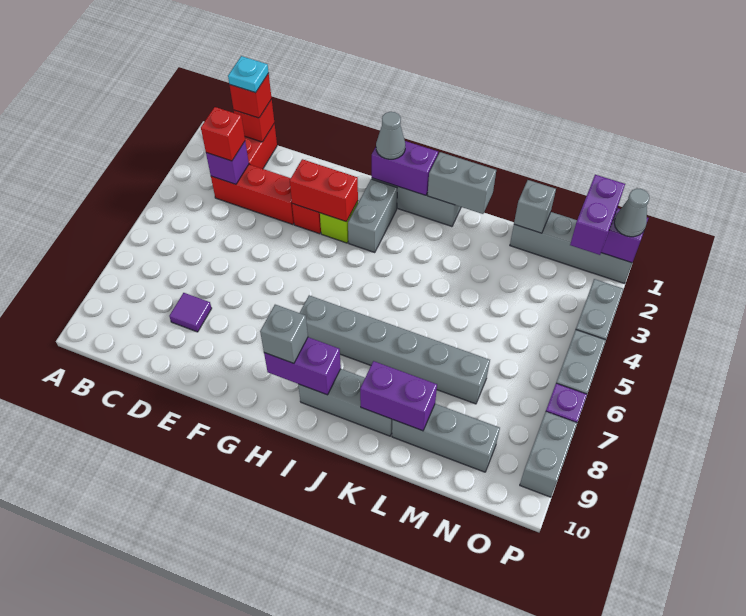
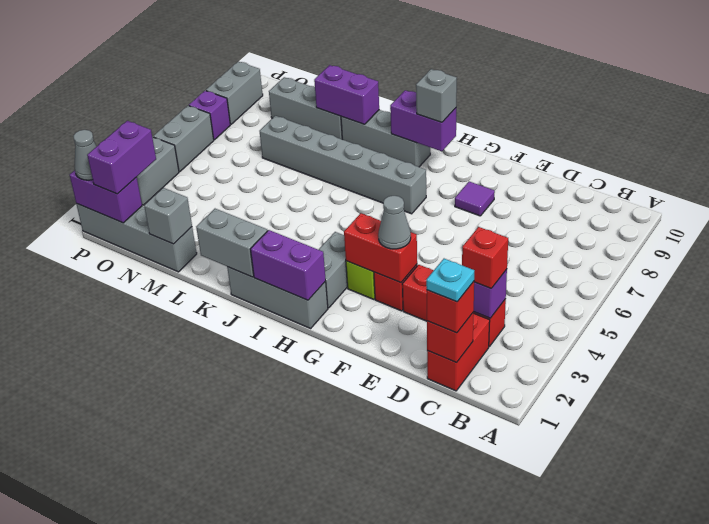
purple 1x1 tile [169,293,212,332] -> purple 1x1 tile moved to [455,182,495,216]
grey 1x1 cone [376,112,405,159] -> grey 1x1 cone moved to [378,196,411,249]

